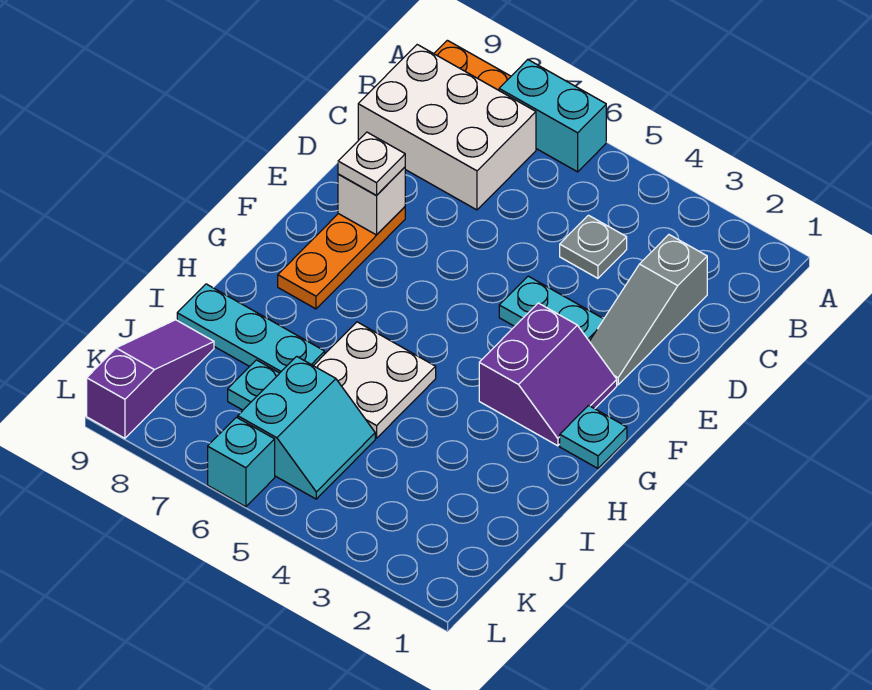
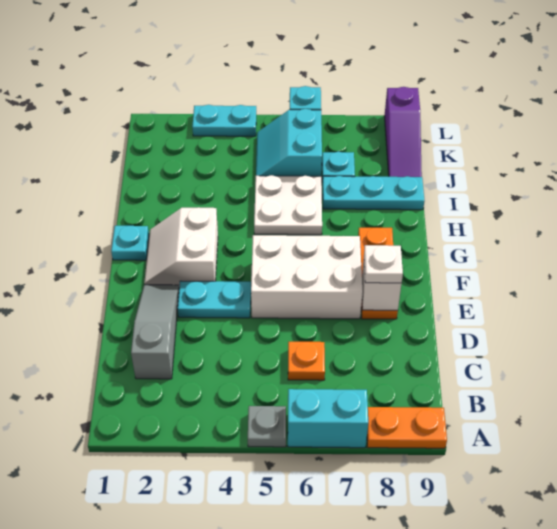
white 2x3 brick [358,45,536,210] -> white 2x3 brick moved to [251,235,362,319]
grey 1x1 plate [560,215,627,278] -> grey 1x1 plate moved to [248,406,286,447]
none -> orange 1x1 plate [288,342,325,380]
purple 2x2 slope [479,303,617,446] -> white 2x2 slope [144,207,218,286]
none -> cyan 1x2 plate [192,105,256,136]

